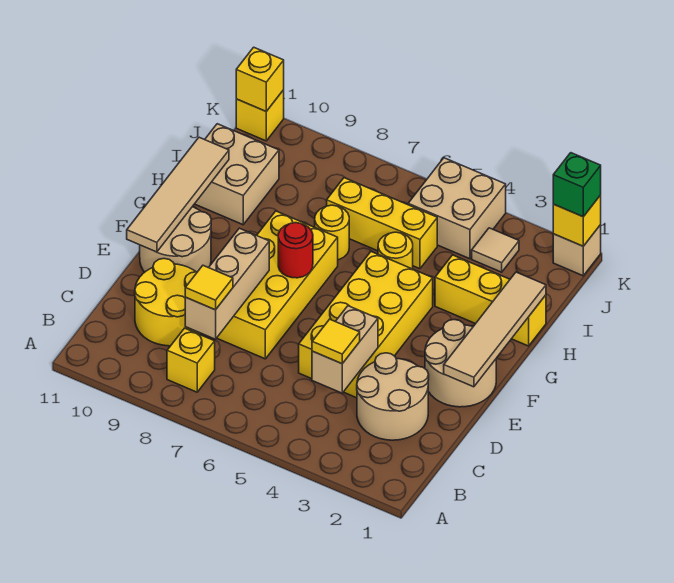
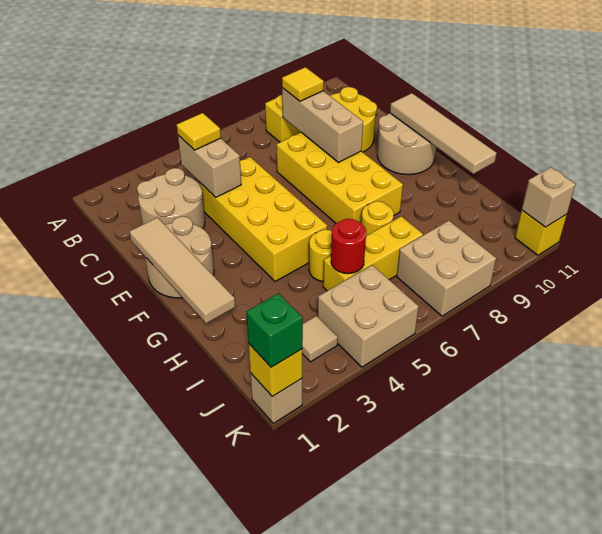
red 1x1 round brick [278,223,313,278] -> red 1x1 round brick moved to [331,219,366,274]
yellow 1x3 brick [435,255,546,346] -> none
tan 2x2 brick [195,124,279,225] -> tan 2x2 brick moved to [397,221,496,316]
yellow 1x1 brick [236,47,284,111] -> tan 1x1 brick [522,167,575,227]

